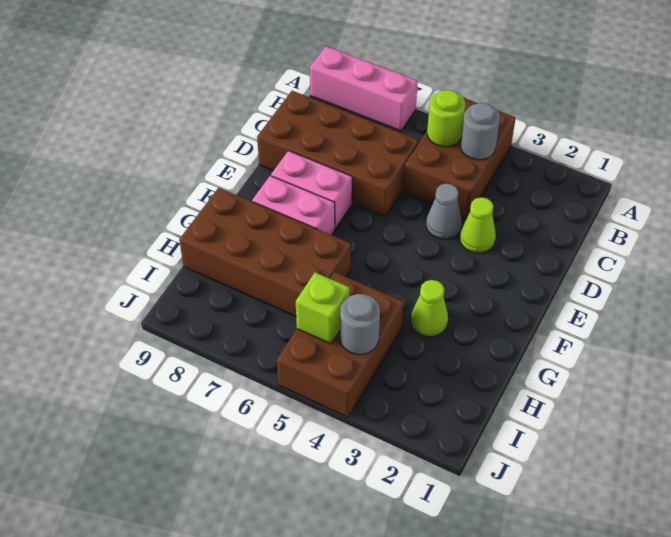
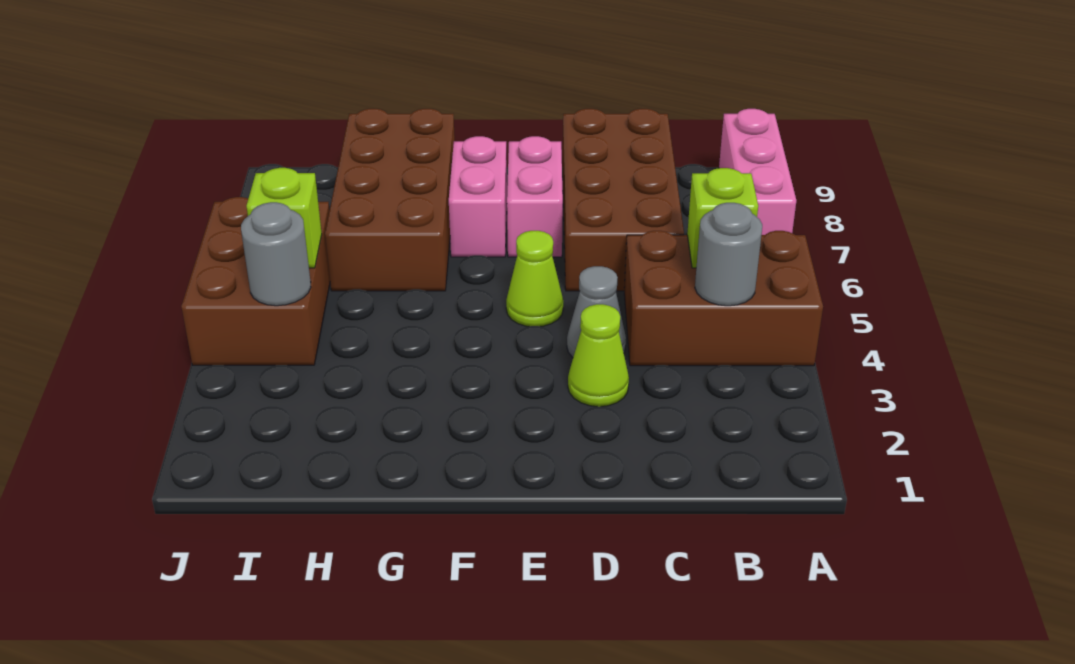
lime 1x1 round brick [427,90,465,147] -> lime 1x1 brick [687,168,758,268]
lime 1x1 cone [411,280,448,337] -> lime 1x1 cone moved to [506,231,563,326]
brown 2x3 brick [277,272,404,417] -> brown 2x3 brick turned to [181,197,330,365]

